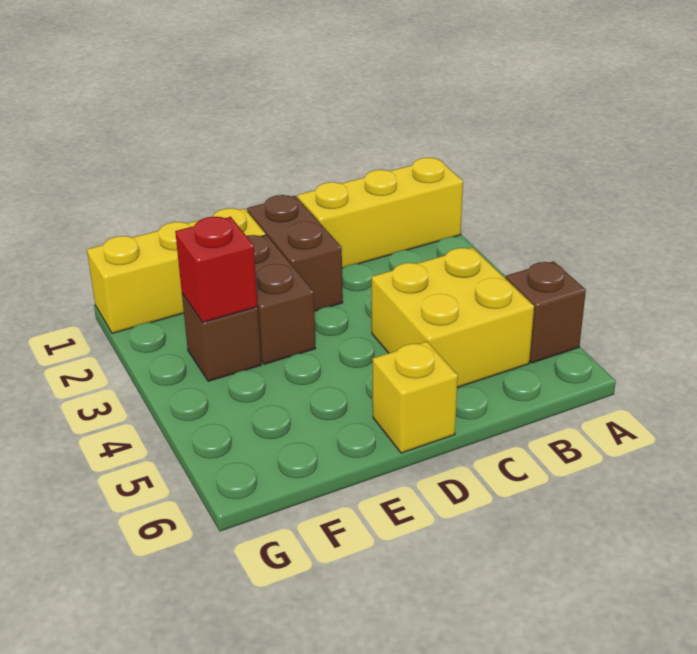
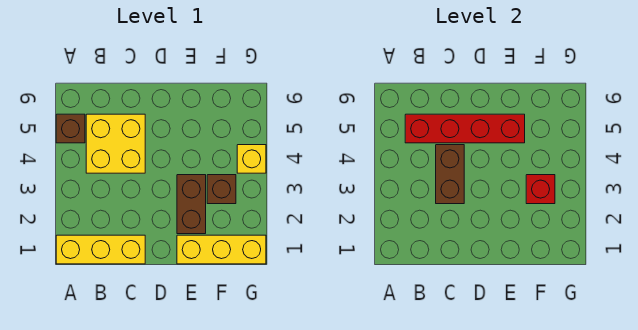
none -> red 1x4 brick [405,114,525,143]
brown 1x2 brick [247,195,343,311] -> brown 1x2 brick moved to [436,145,464,204]
yellow 1x1 brick [373,341,458,453] -> yellow 1x1 brick moved to [237,145,266,173]

